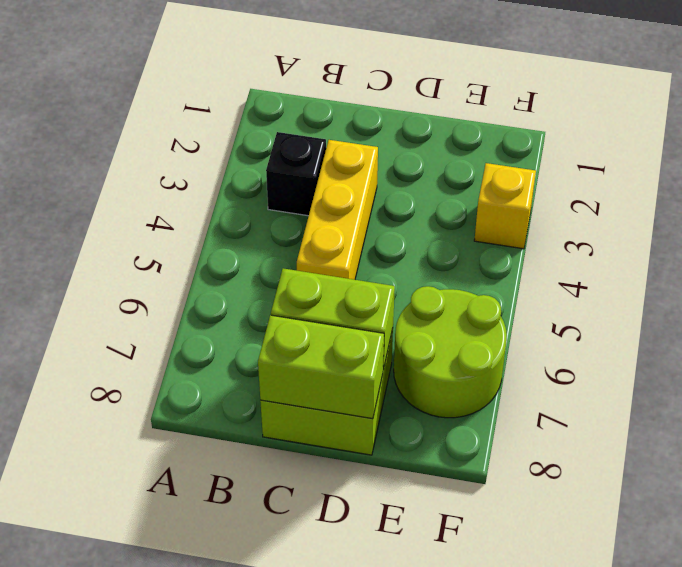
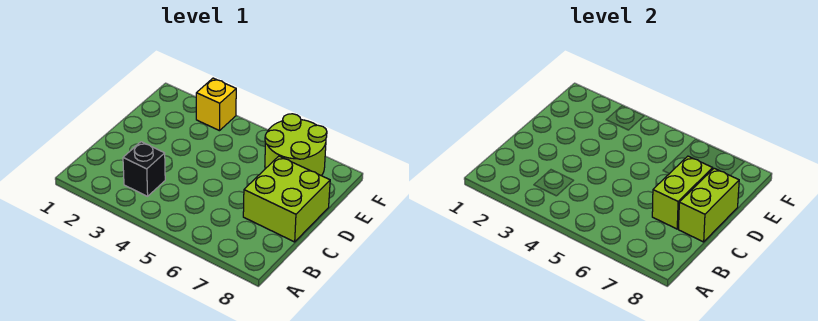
yellow 1x3 brick [297,140,378,280] -> none

